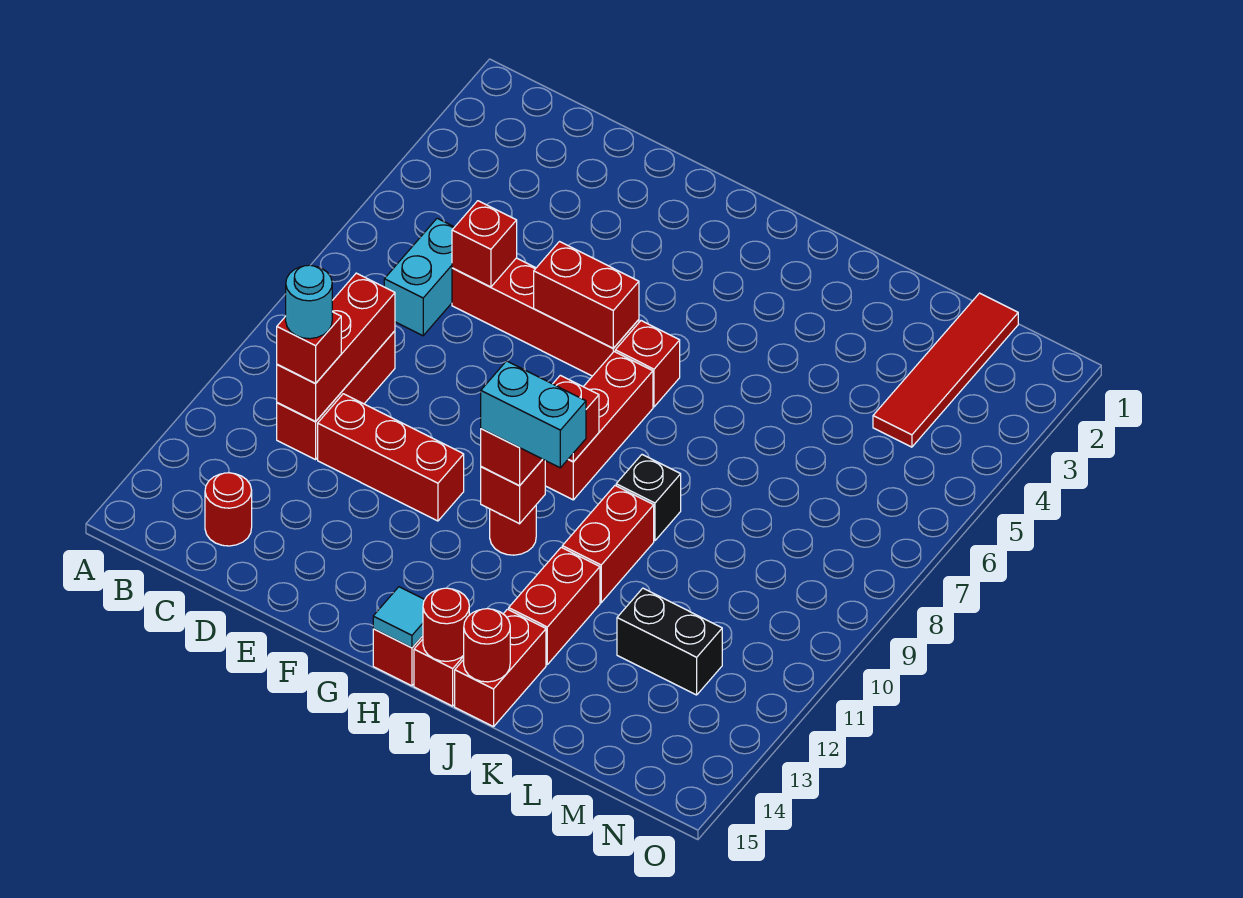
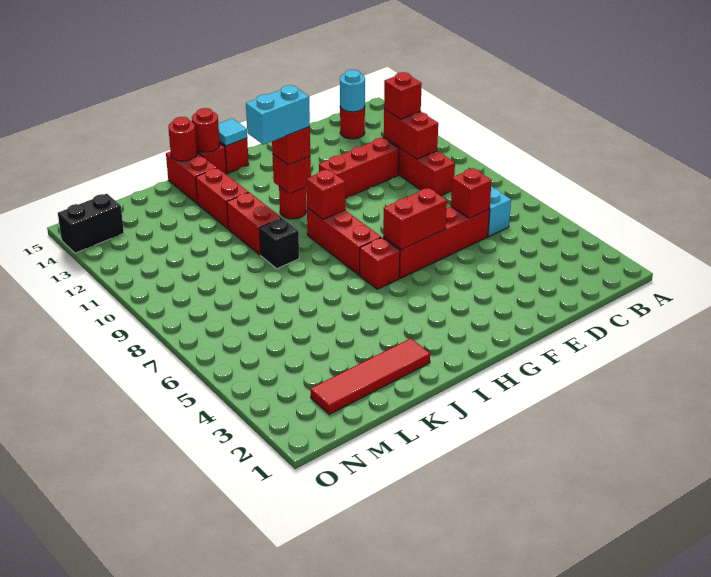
red 1x3 brick [277,273,395,421] -> red 1x2 brick [384,109,438,159]
cyan 1x1 round brick [286,265,332,339] -> cyan 1x1 round brick moved to [340,70,365,112]
black 1x2 brick [617,588,722,695] -> black 1x2 brick moved to [58,194,124,253]
red 1x4 tile [873,293,1018,447] -> red 1x4 tile turned to [310,338,430,414]

